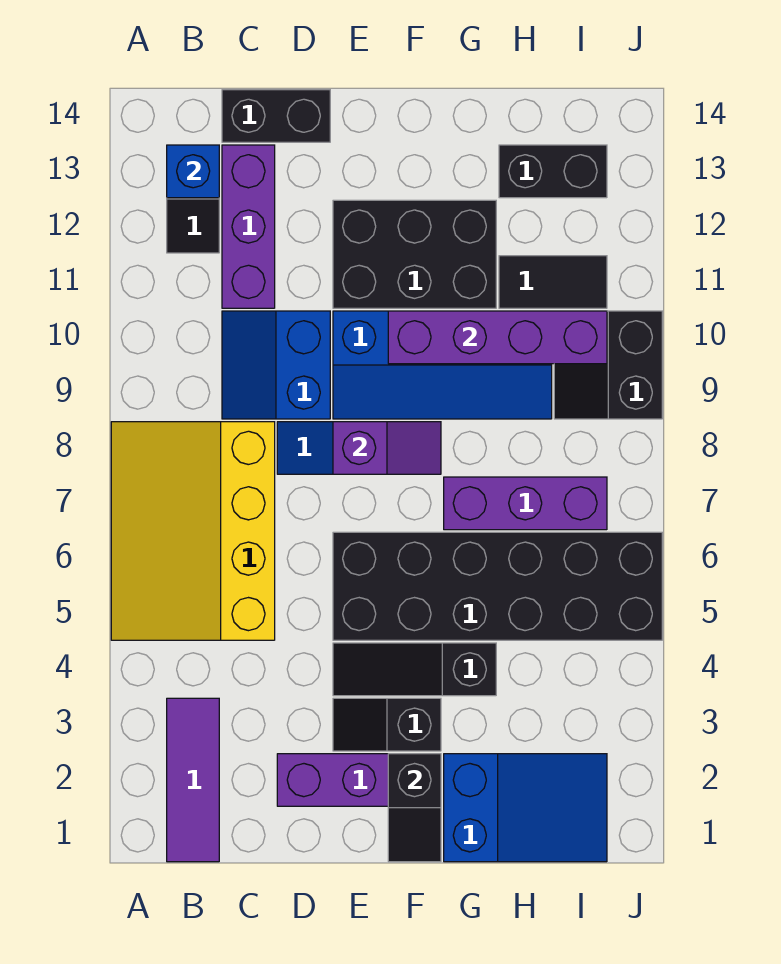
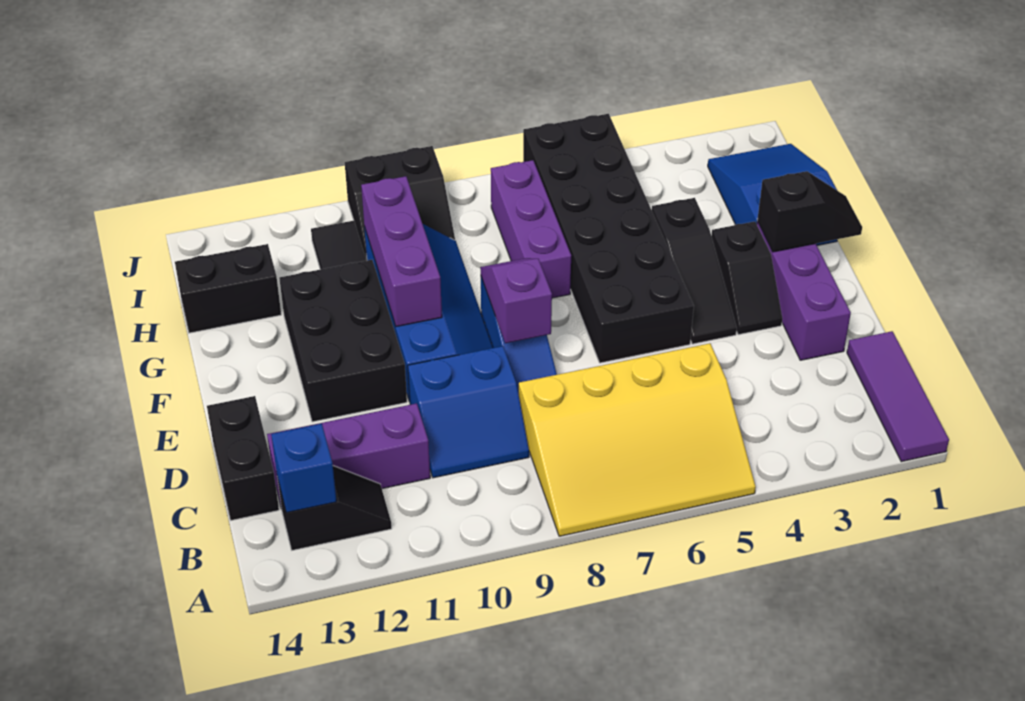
purple 1x3 tile [167,698,219,862] -> purple 1x3 tile turned to [847,331,949,462]
purple 1x4 brick [388,311,607,364] -> purple 1x3 brick [361,176,442,327]
black 1x2 brick [499,145,607,198] -> black 1x2 brick turned to [175,244,281,333]

